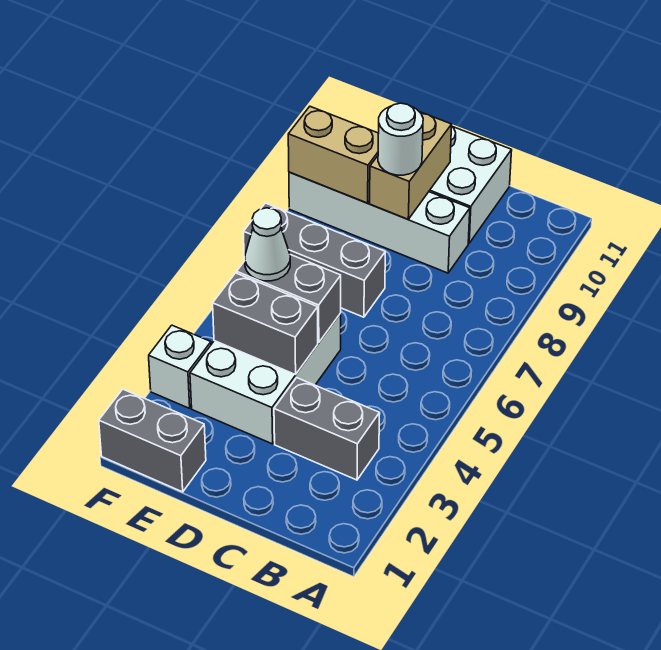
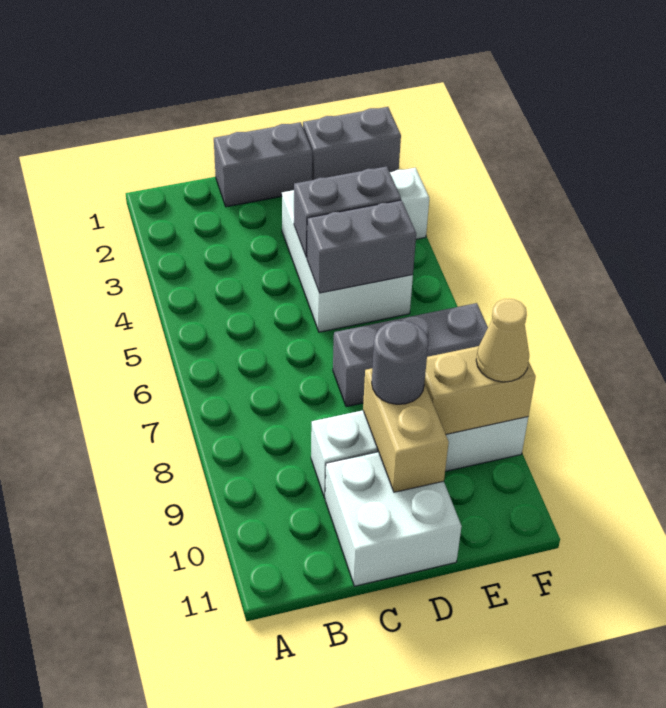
grey 1x2 brick [274,378,380,480] -> grey 1x2 brick moved to [214,122,312,207]
white 1x1 round brick [378,103,423,175] -> grey 1x1 round brick [372,321,428,404]
white 1x1 cone [245,208,290,281] -> none
none -> tan 1x1 cone [476,299,529,382]

